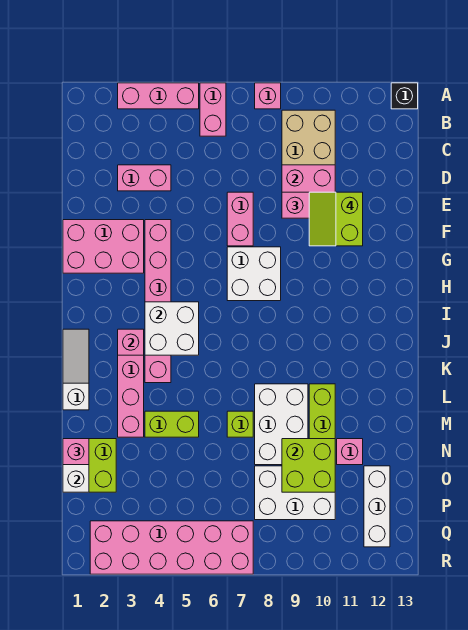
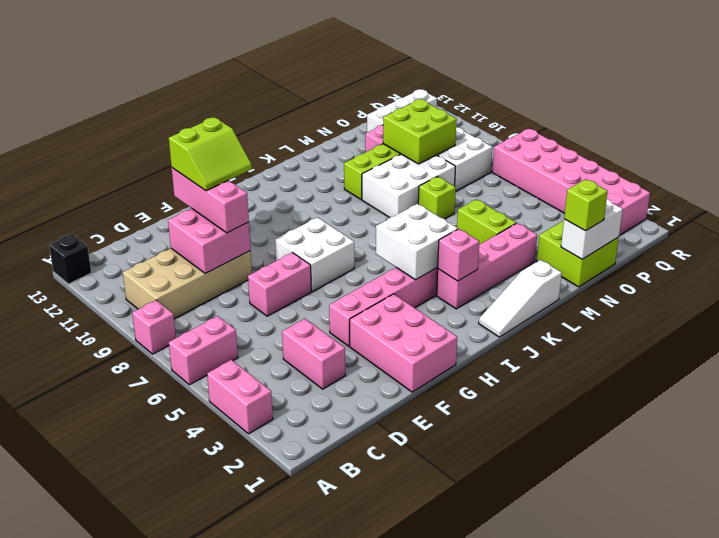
pink 1x3 brick [118,83,199,109] -> pink 1x2 brick [207,360,273,434]
pink 1x1 brick [63,439,89,465] -> lime 1x1 brick [564,179,608,231]

